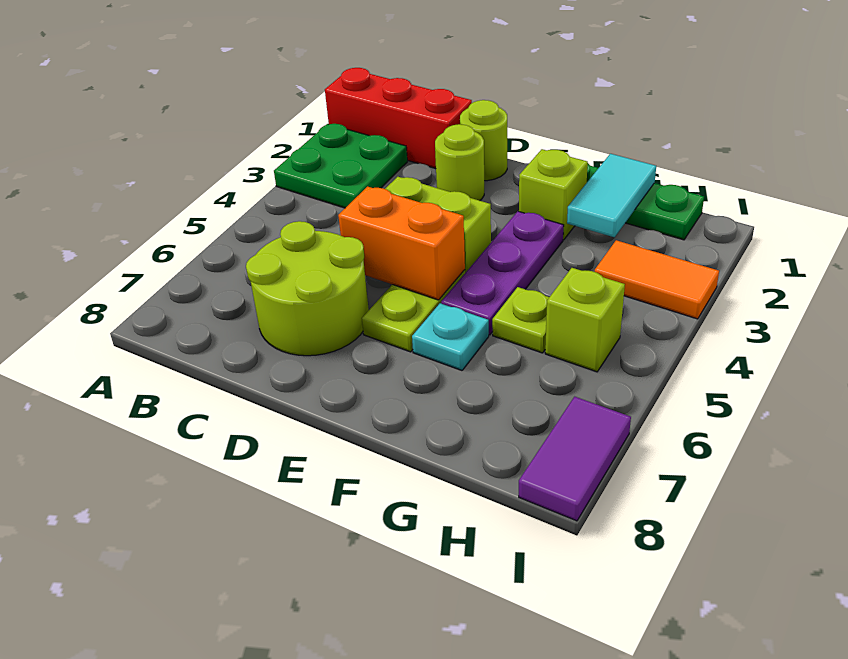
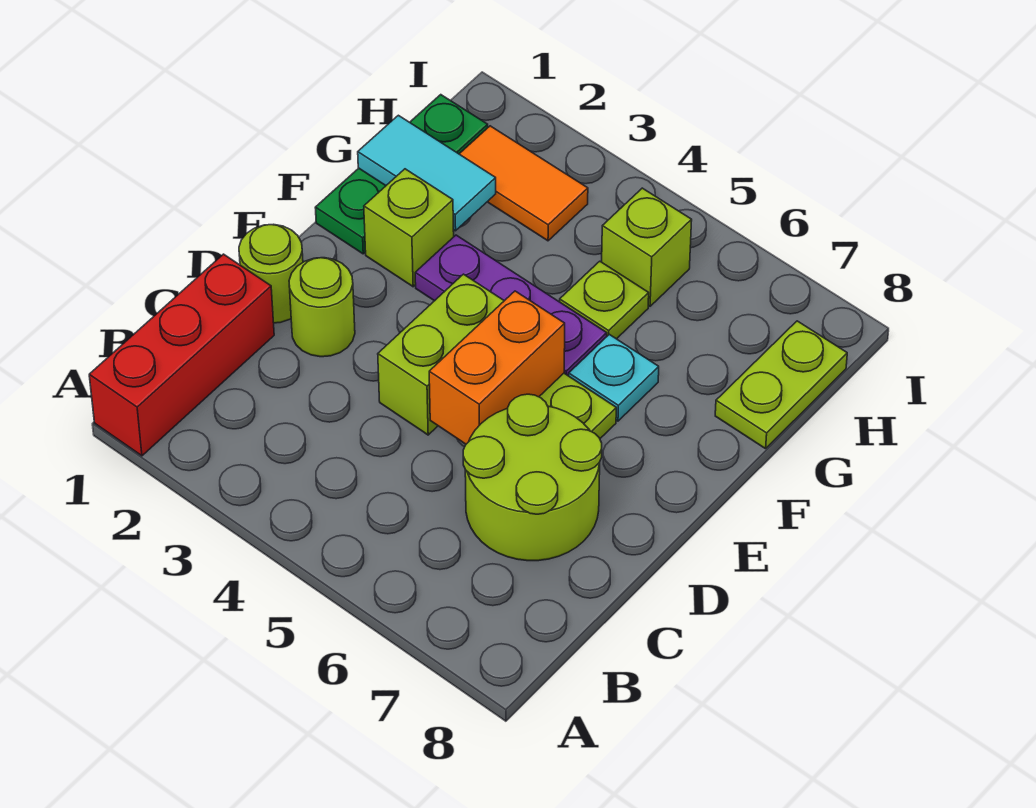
green 2x2 plate [274,124,407,208] -> none
none -> lime 1x2 plate [715,321,847,449]
orange 1x2 tile [595,240,719,319] -> orange 1x2 tile turned to [460,126,588,241]
purple 1x2 tile [519,397,631,521] -> none

